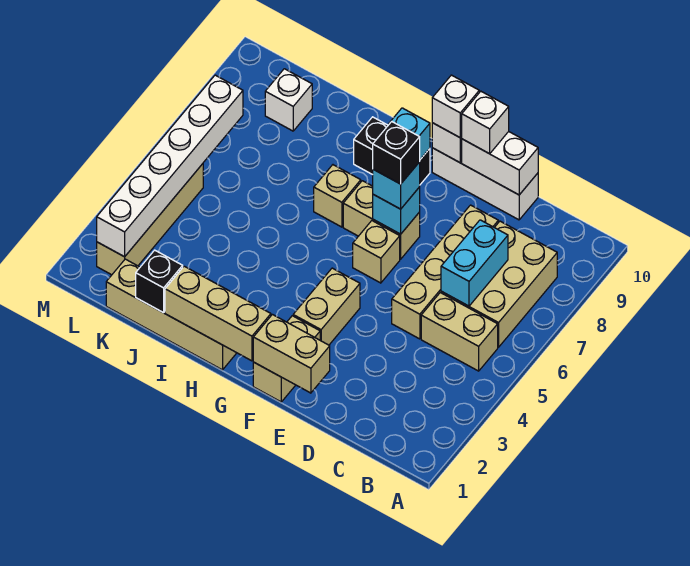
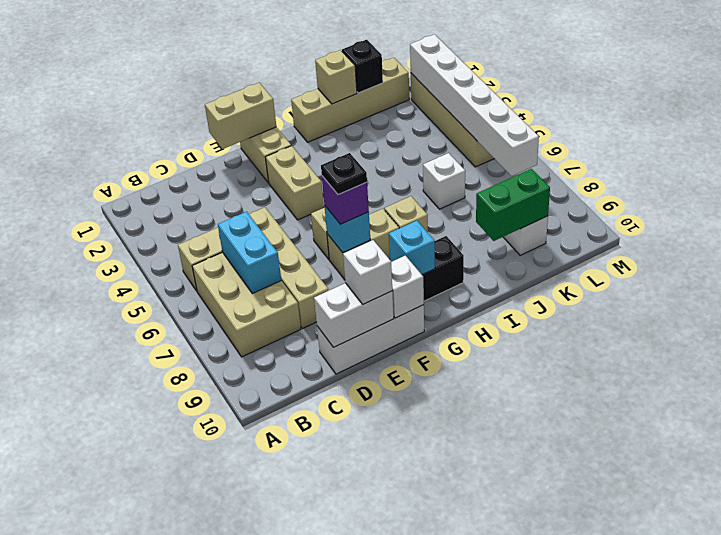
cyan 1x1 brick [373,162,420,209] -> purple 1x1 brick [322,176,369,224]
black 1x1 brick [373,122,420,184] -> black 1x1 plate [321,153,367,195]
white 1x1 brick [432,75,479,138] -> white 1x1 brick moved to [423,153,465,209]
tan 1x3 brick [165,266,271,361] -> tan 1x1 brick [315,50,357,104]
none -> green 1x2 brick [476,169,550,241]

